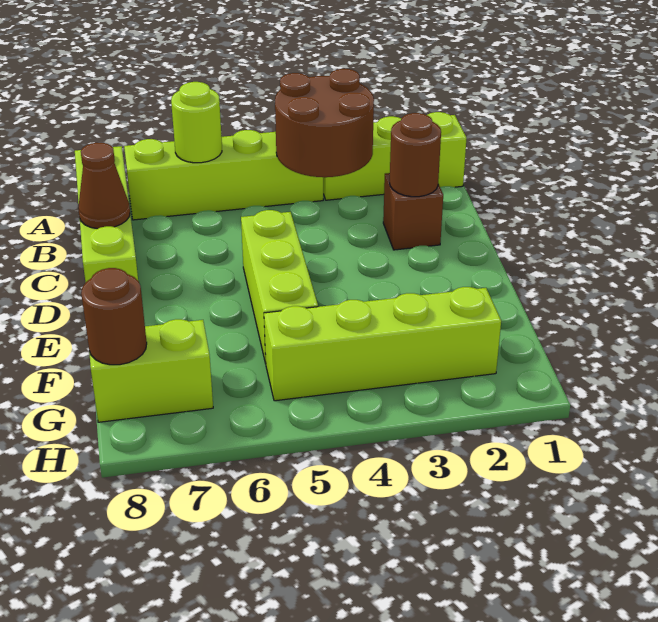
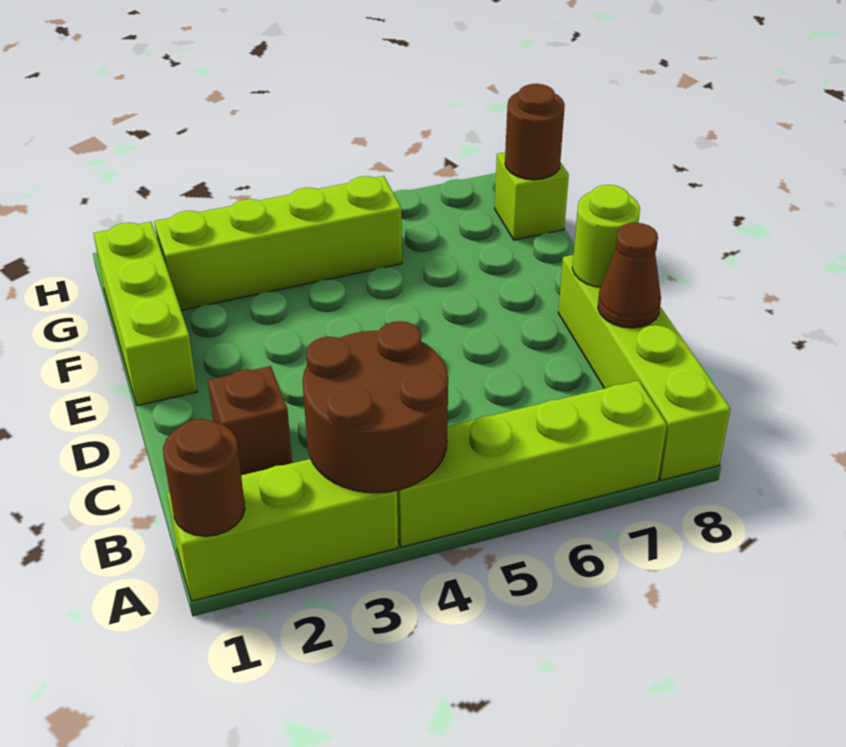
lime 1x1 round brick [171,82,222,163] -> lime 1x1 round brick moved to [572,185,640,287]
brown 1x1 round brick [390,113,441,197] -> brown 1x1 round brick moved to [163,419,245,536]
lime 1x3 brick [241,210,318,364] -> lime 1x3 brick moved to [93,222,197,406]
lime 1x2 brick [89,319,213,422] -> lime 1x1 brick [495,152,569,240]

